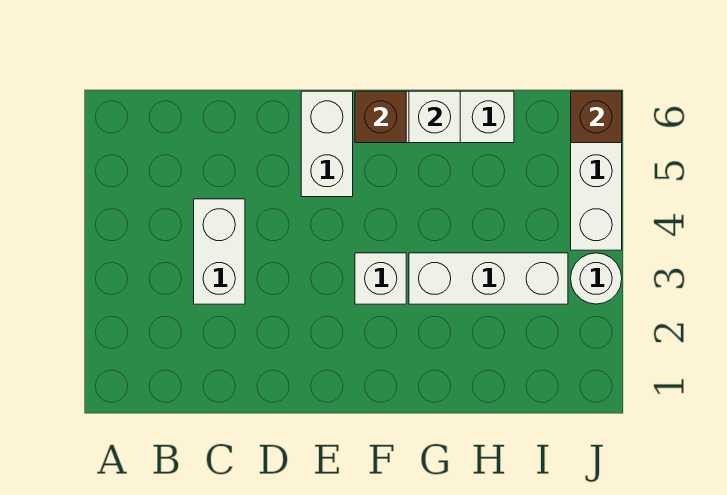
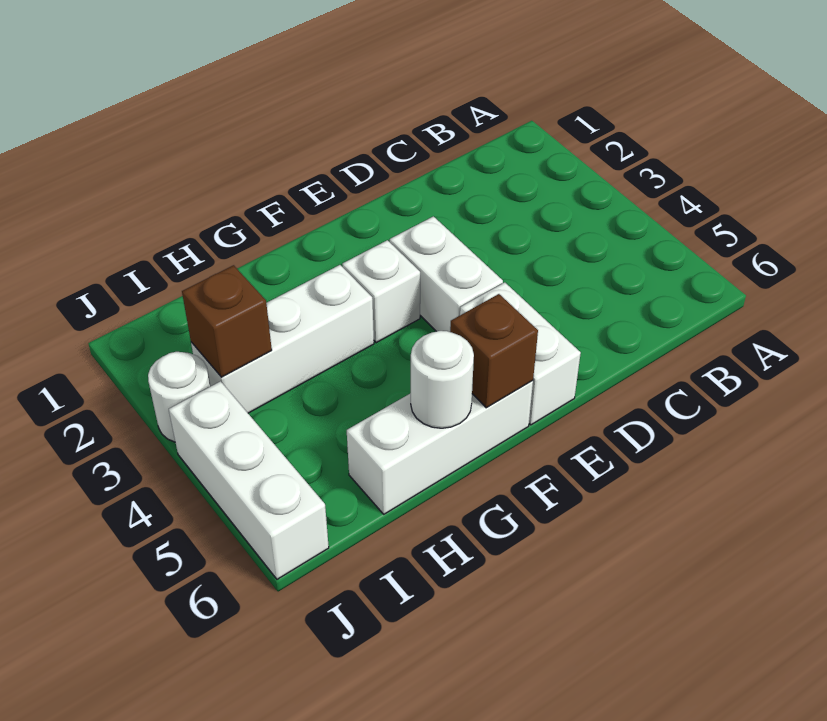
white 1x2 brick [194,199,245,304] -> white 1x2 brick moved to [390,216,503,332]
white 1x1 brick [409,91,460,143] -> white 1x1 round brick [411,331,474,428]
brown 1x1 brick [571,91,622,143] -> brown 1x1 brick moved to [182,265,272,377]

